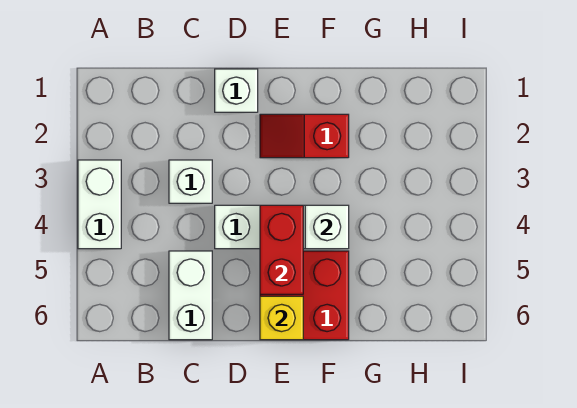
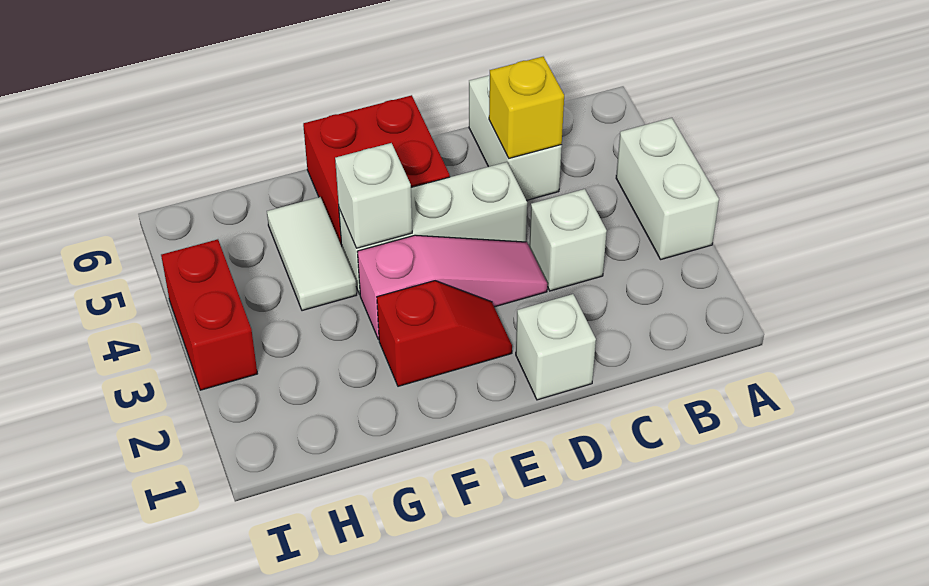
none -> pink 1x3 slope [357,235,547,340]
red 1x2 brick [260,205,303,294] -> red 1x2 brick moved to [161,239,257,390]
yellow 1x1 brick [260,296,303,340] -> yellow 1x1 brick moved to [489,57,564,158]
none -> white 1x2 tile [267,197,357,311]

